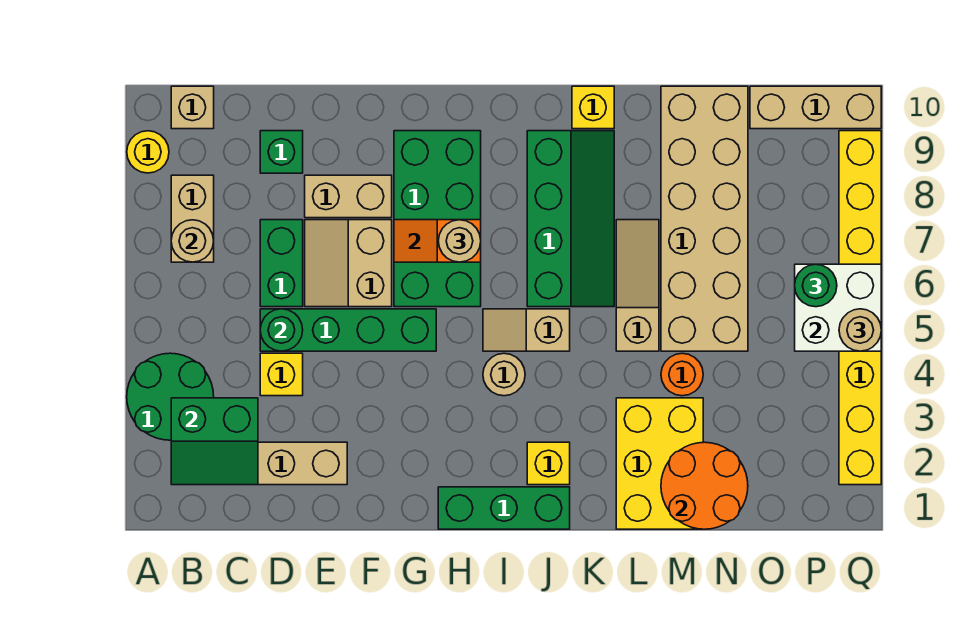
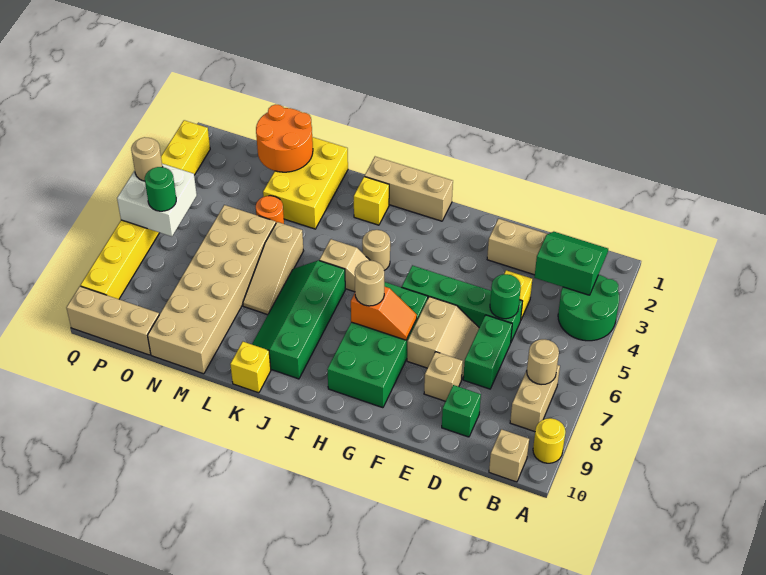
tan 1x2 brick [305,175,392,218] -> tan 1x1 brick [424,352,463,401]
green 1x3 brick [438,487,570,529] -> tan 1x3 brick [365,157,453,221]

